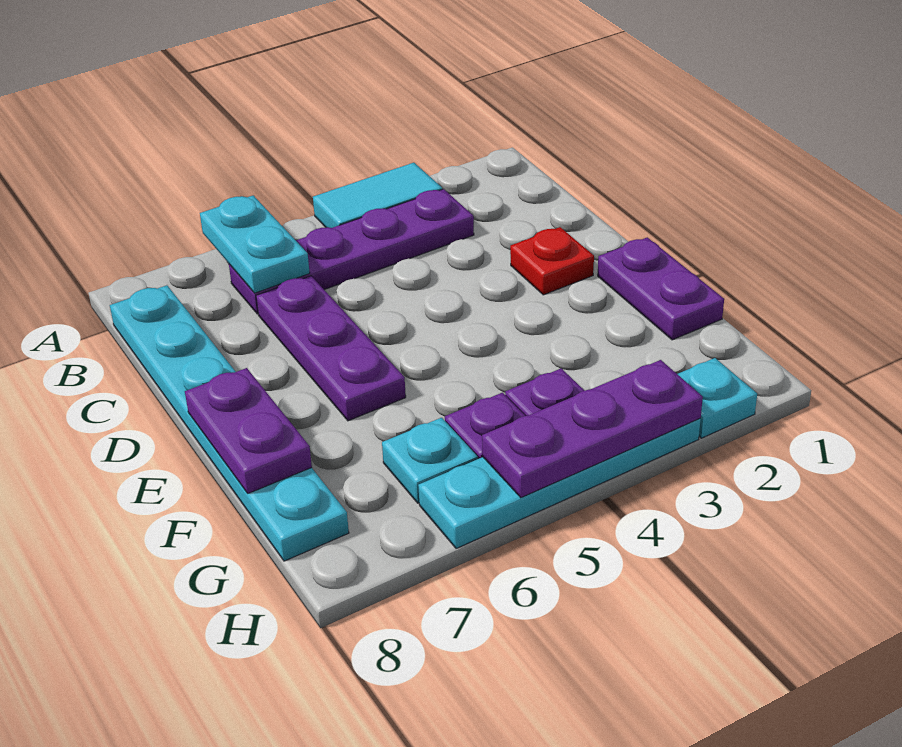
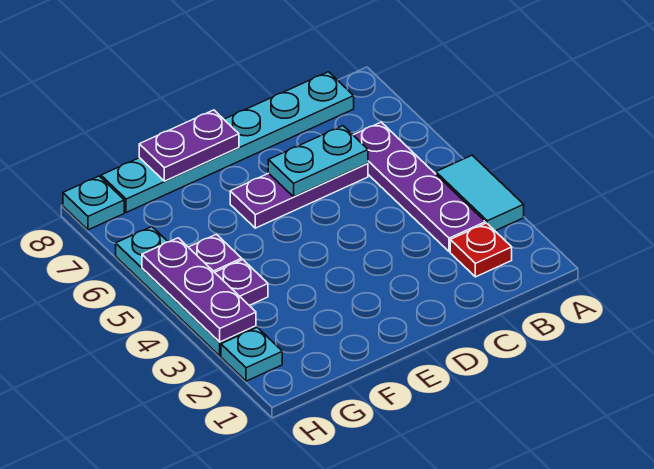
cyan 1x2 plate [200,195,310,293] -> cyan 1x2 plate moved to [268,126,368,197]
red 1x1 plate [510,227,594,295] -> red 1x1 plate moved to [450,223,512,277]
purple 1x2 plate [598,237,724,340] -> none
cyan 1x1 plate [382,418,478,503] -> cyan 1x1 plate moved to [63,176,124,230]

